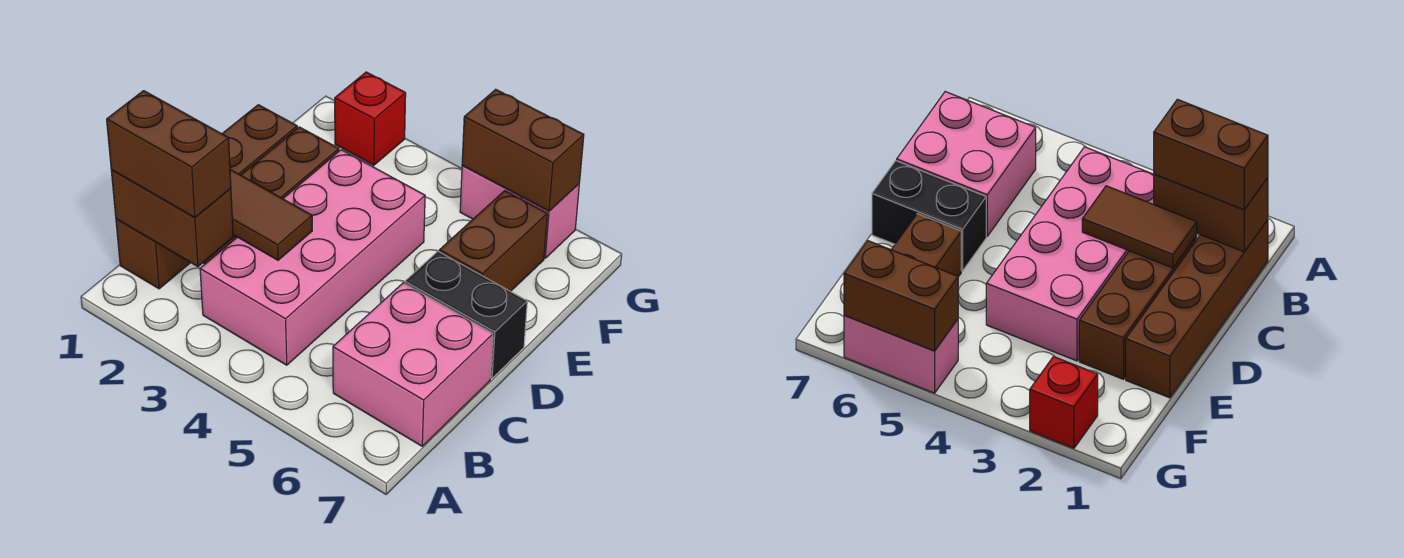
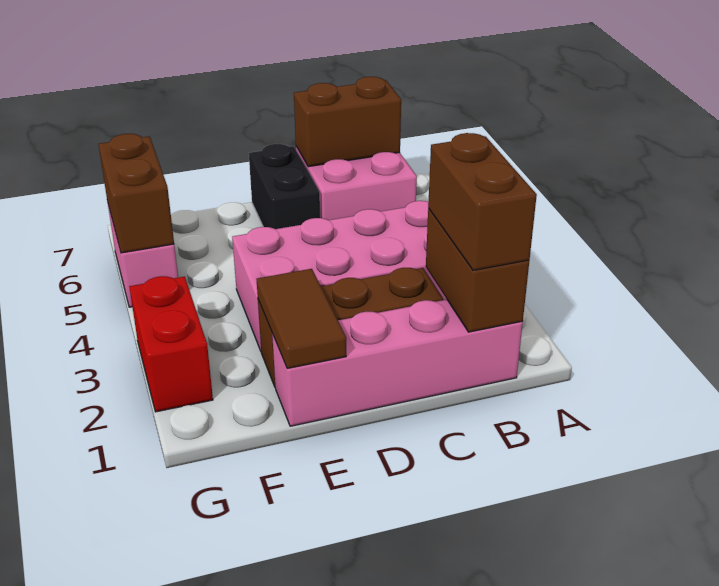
brown 1x4 brick [116,105,297,289] -> pink 1x4 brick [272,300,523,426]
brown 1x2 tile [230,170,312,260] -> brown 1x2 tile moved to [257,269,346,368]
brown 1x2 brick [439,191,547,292] -> brown 1x2 brick moved to [294,77,401,167]
red 1x1 brick [335,72,406,165] -> red 1x2 brick [129,276,213,412]

